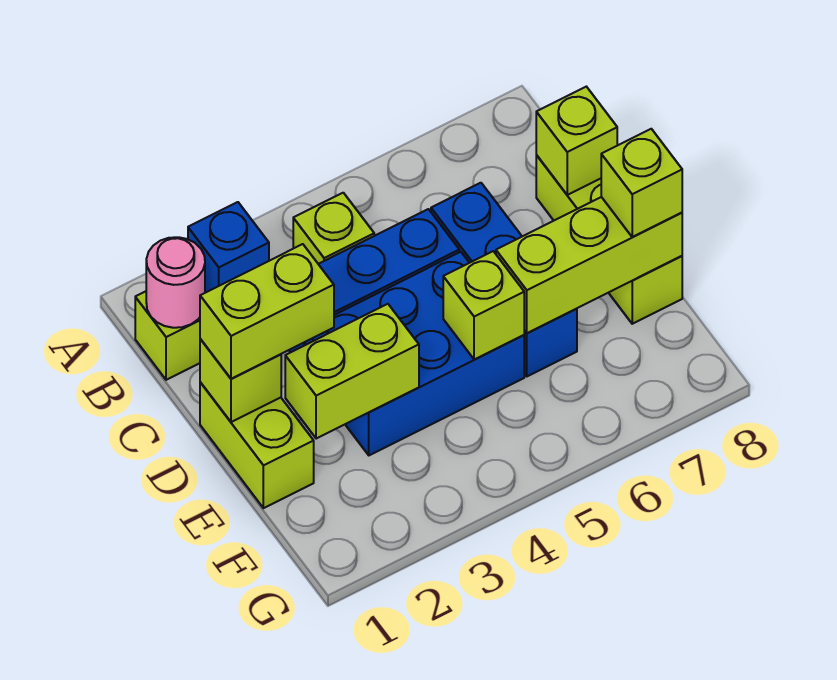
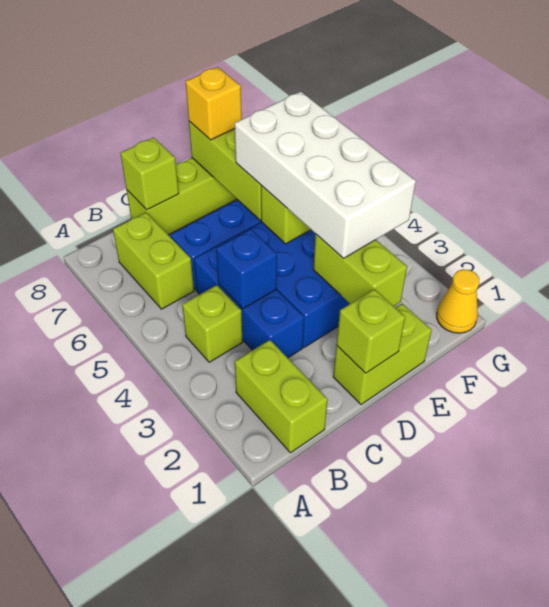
pink 1x1 round brick [146,237,205,328] -> none
blue 1x1 brick [188,202,269,293] -> blue 1x1 brick moved to [216,229,277,309]
lime 1x2 brick [200,244,334,379] -> lime 1x2 brick moved to [113,213,194,309]
none -> white 2x4 brick [235,92,416,258]
lime 1x1 brick [601,129,682,237] -> yellow 1x1 brick [186,67,242,140]
none -> yellow 1x1 cone [437,269,479,333]

